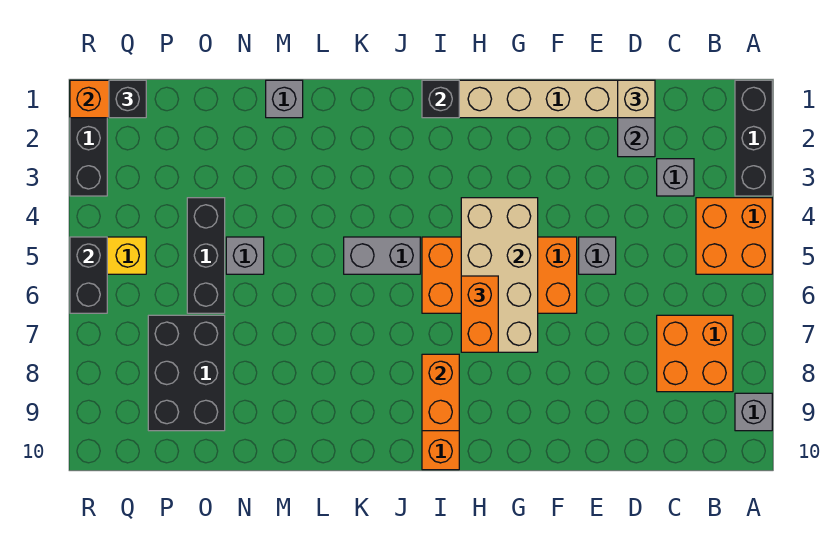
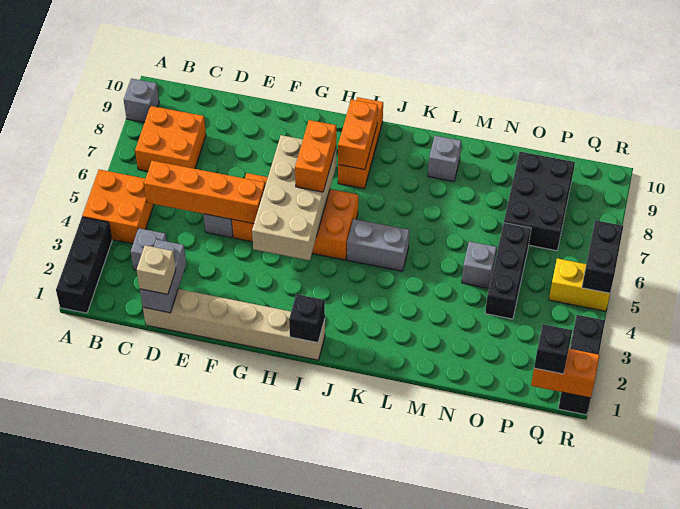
none -> orange 1x4 brick [144,161,265,224]
grey 1x1 brick [266,80,303,118] -> grey 1x1 brick moved to [428,136,461,182]

